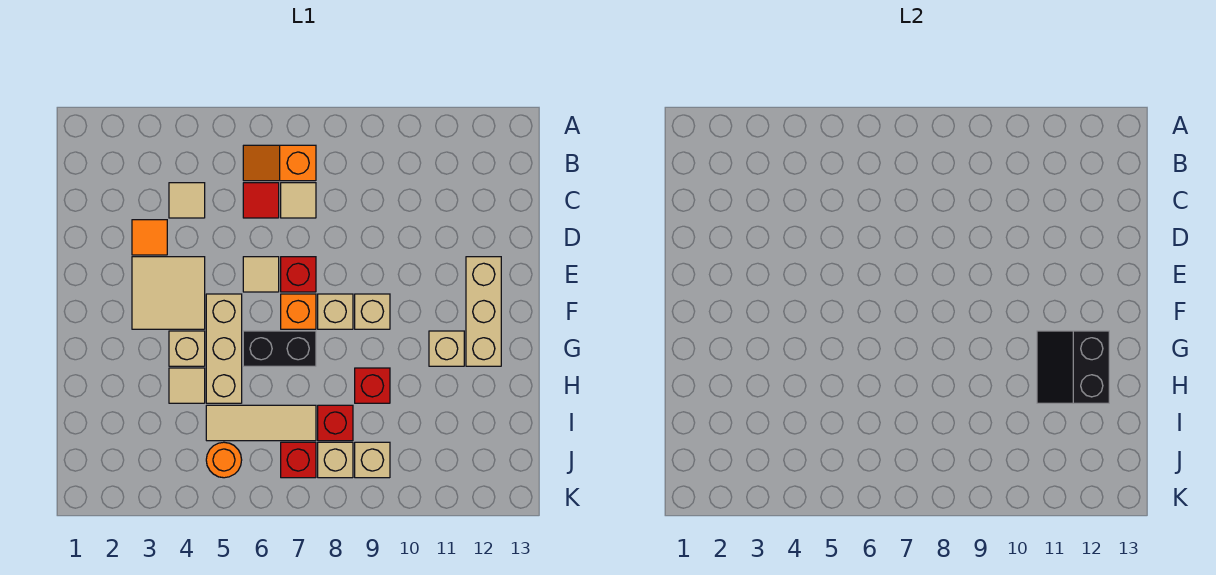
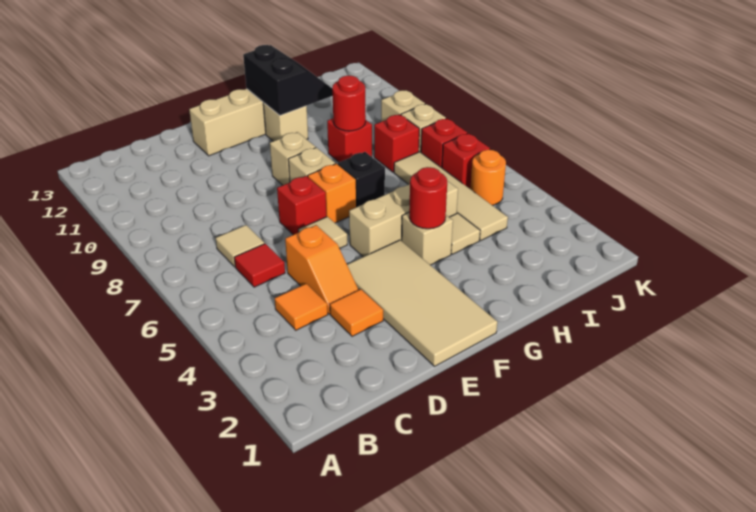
orange 1x2 slope [243,145,316,181] -> orange 1x2 slope moved to [285,225,358,314]
tan 1x1 tile [169,183,205,218] -> orange 1x1 tile [275,284,328,330]
tan 2x2 tile [132,257,205,329] -> tan 2x4 tile [347,240,497,366]
none -> red 1x1 round brick [409,167,447,229]
black 1x2 brick [243,331,316,366] -> black 1x1 brick [338,152,385,207]
black 2x2 slope [1037,331,1109,403] -> black 2x2 slope turned to [243,45,333,115]
none -> red 1x1 round brick [332,76,366,131]
tan 1x3 tile [206,405,316,441] -> tan 1x4 tile [394,152,508,240]
none -> red 1x1 brick [442,133,490,189]

